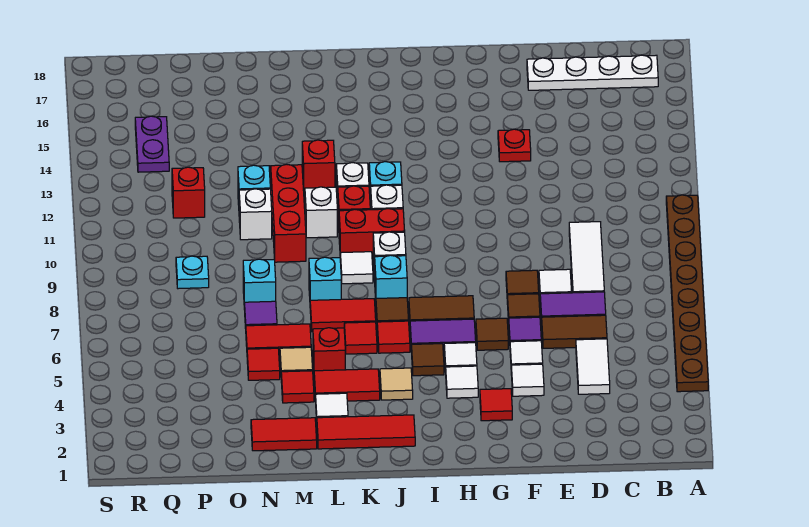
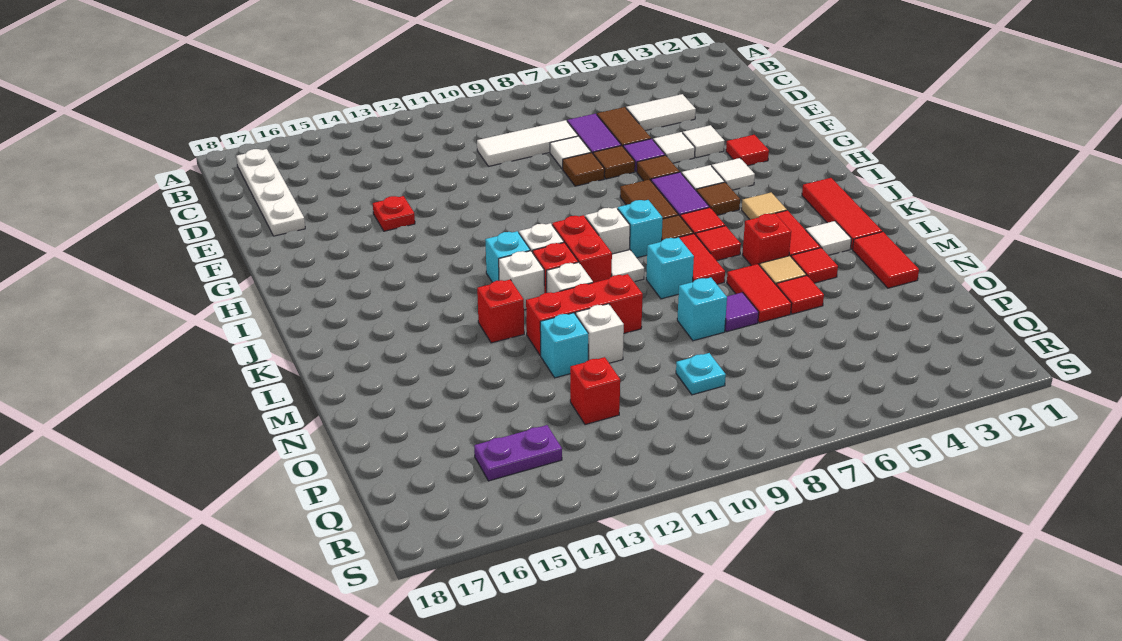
brown 1x8 plate [666,195,708,392] -> none

